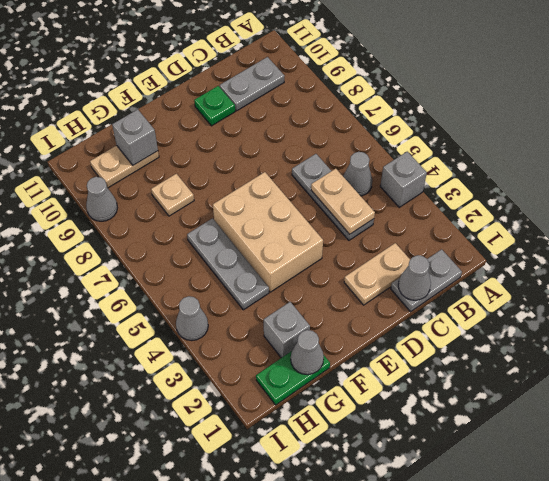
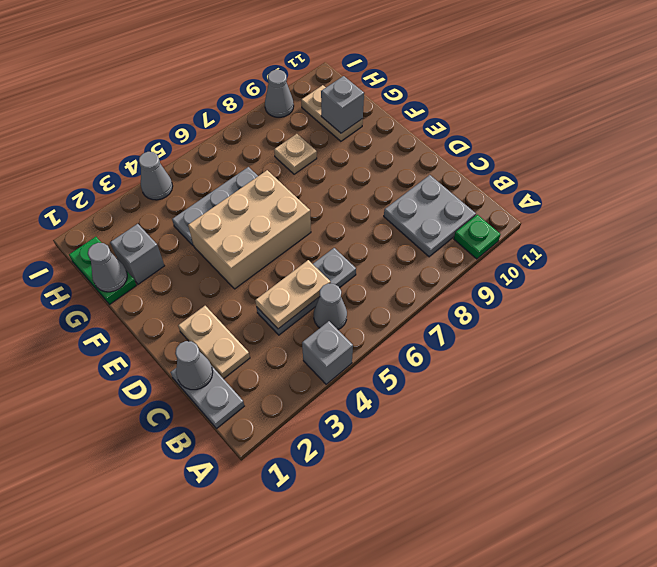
grey 1x2 plate [220,57,284,111] -> grey 2x2 plate [384,175,476,257]
green 1x1 plate [194,86,235,126] -> green 1x1 plate moved to [454,215,501,259]

